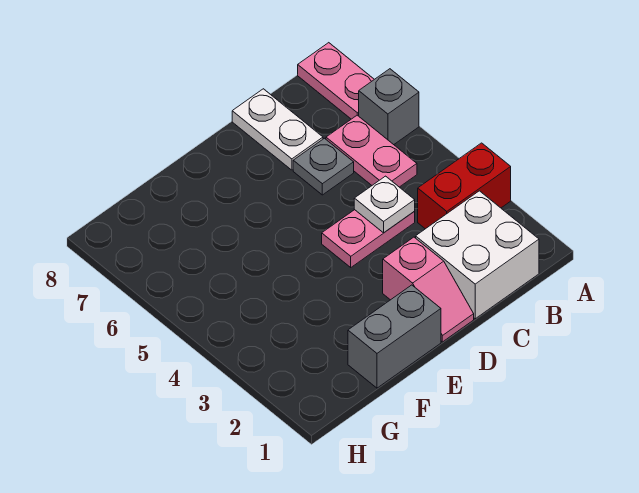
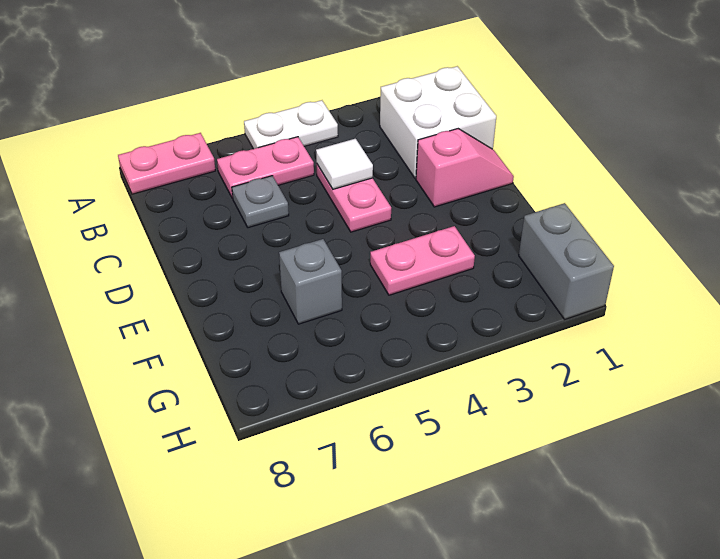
red 1x2 brick [418,143,511,229] -> none
grey 1x1 brick [359,69,419,145] -> grey 1x1 brick moved to [279,239,342,324]
white 1x1 plate [354,176,415,233] -> white 1x1 tile [316,139,373,189]
white 1x2 plate [232,89,323,170] -> white 1x2 plate moved to [244,100,338,149]
grey 1x2 brick [348,285,441,388] -> grey 1x2 brick moved to [519,203,614,319]
none -> pink 1x2 plate [370,226,475,295]

